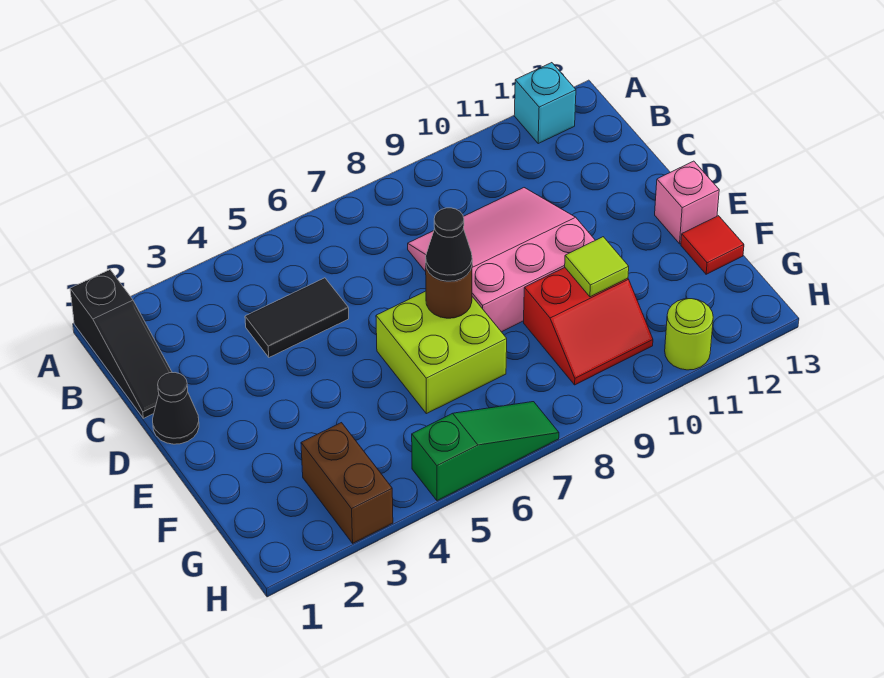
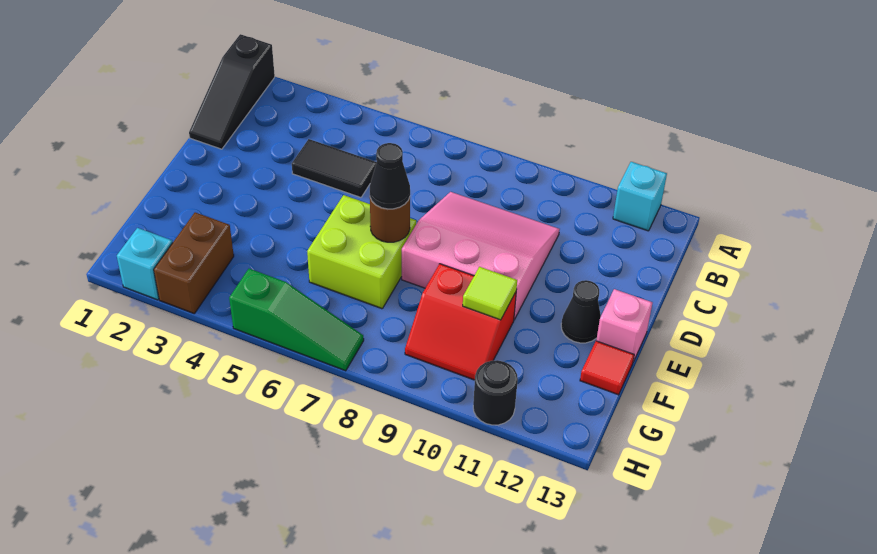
black 1x1 cone [153,373,199,444] -> black 1x1 cone moved to [561,280,601,343]
none -> cyan 1x1 brick [117,228,173,300]
lime 1x1 round brick [665,299,713,370] -> black 1x1 round brick [473,360,518,425]

